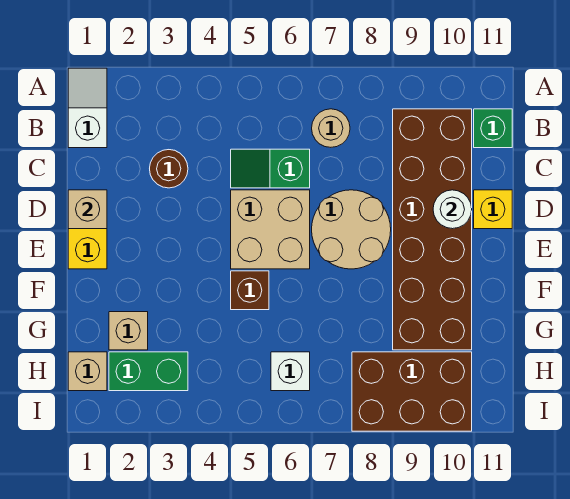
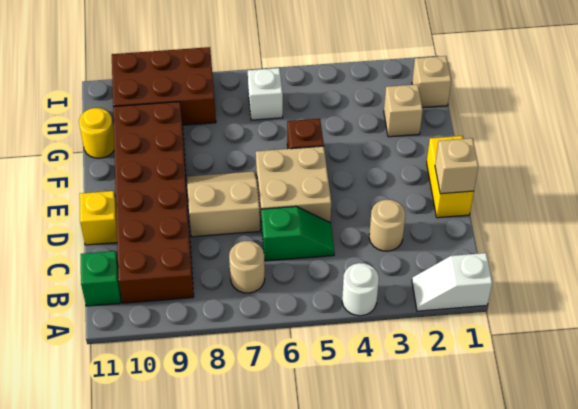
white 1x2 slope [68,68,107,148] -> white 1x2 slope turned to [412,253,492,311]
brown 1x1 round brick [150,150,188,188] -> tan 1x1 round brick [369,200,405,251]
tan 2x2 round brick [312,190,391,269] -> tan 2x2 slope [187,171,260,237]
white 1x1 round brick [433,190,472,229] -> white 1x1 round brick moved to [342,263,379,316]
none -> yellow 1x1 round brick [79,108,114,158]
green 1x2 brick [109,352,188,391] -> none

